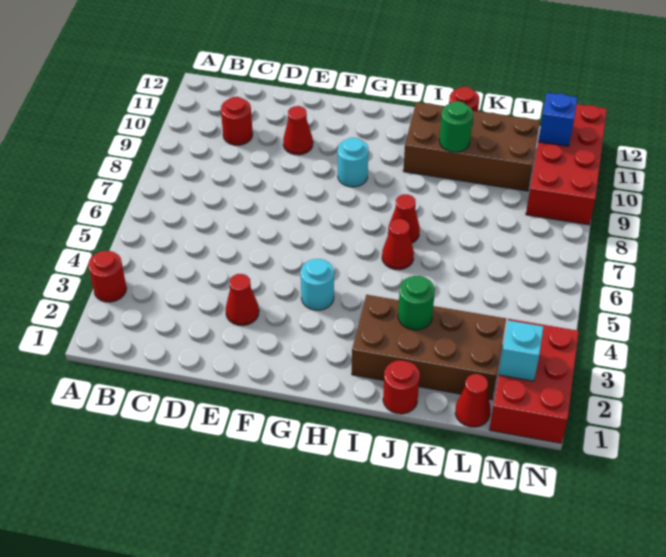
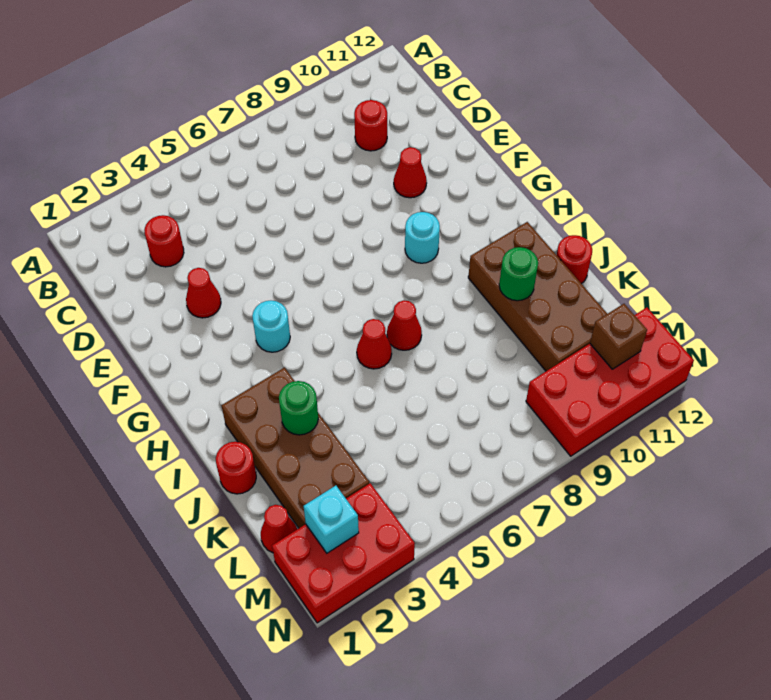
red 1x1 round brick [88,251,127,302] -> red 1x1 round brick moved to [144,215,184,267]
blue 1x1 brick [538,93,577,146] -> brown 1x1 brick [590,304,647,369]

